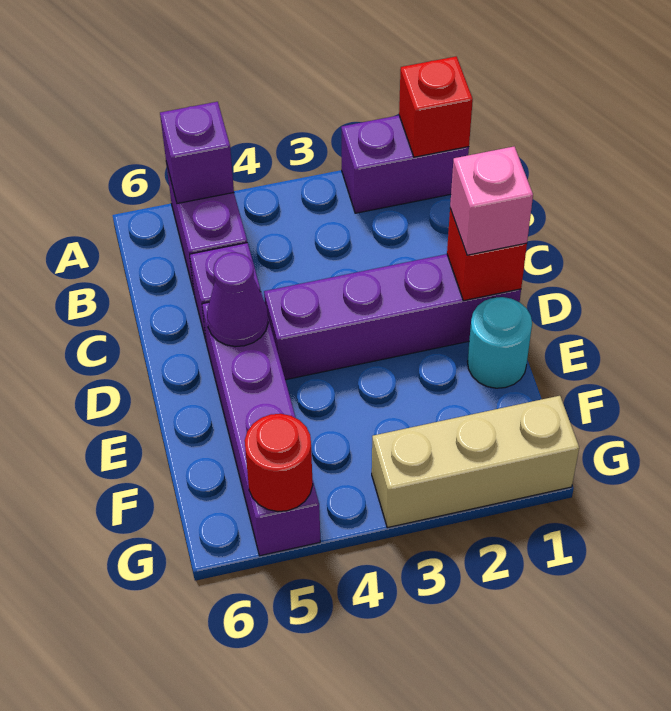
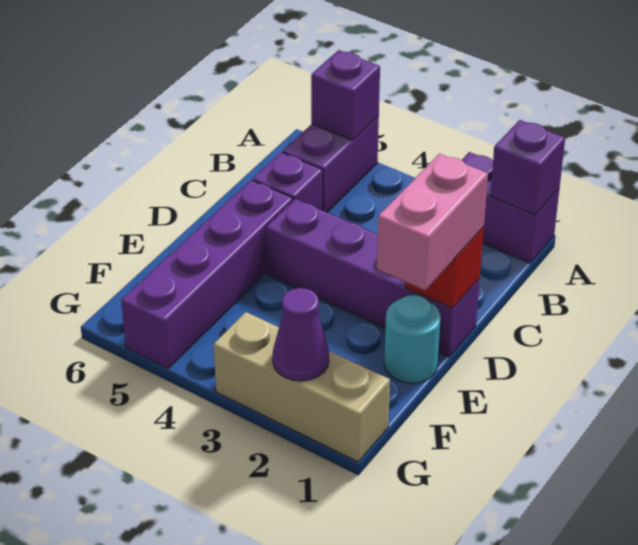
red 1x1 brick [399,56,473,157] -> purple 1x1 brick [490,120,565,215]
pink 1x1 brick [450,147,533,255] -> pink 1x2 brick [377,154,488,290]
purple 1x1 cone [207,253,268,347] -> purple 1x1 cone moved to [273,288,329,381]
red 1x1 round brick [245,414,313,512] -> none

